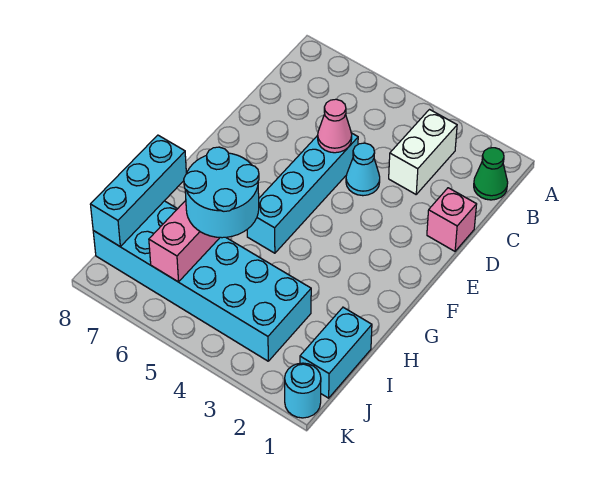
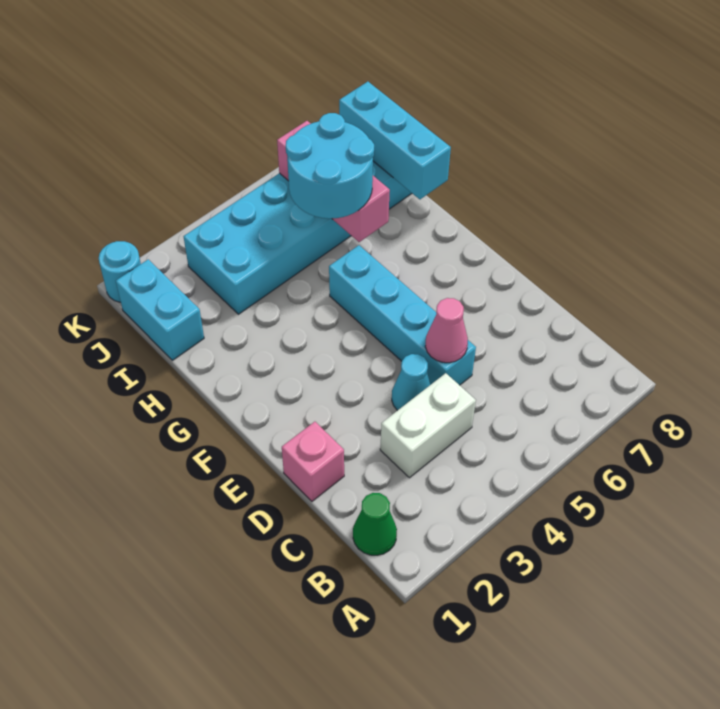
white 1x2 brick [389,110,457,194] -> white 1x2 brick turned to [380,373,476,478]

